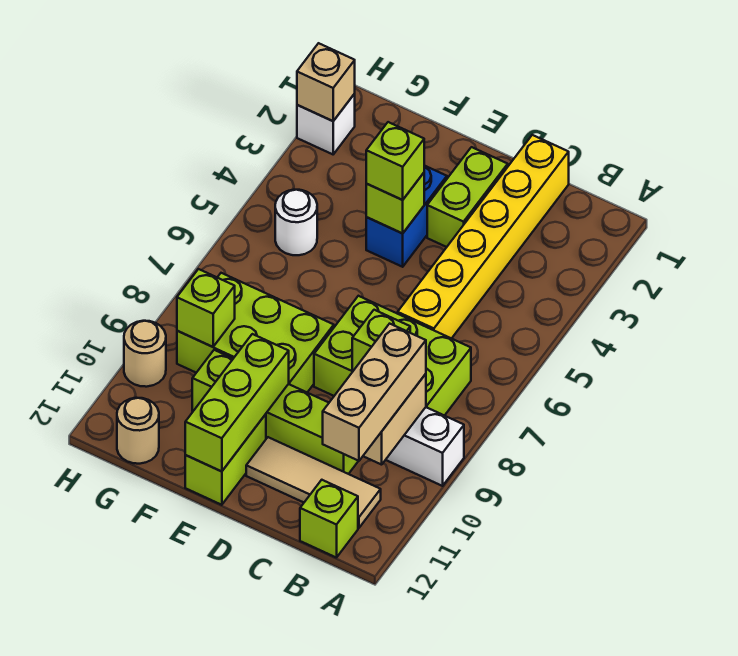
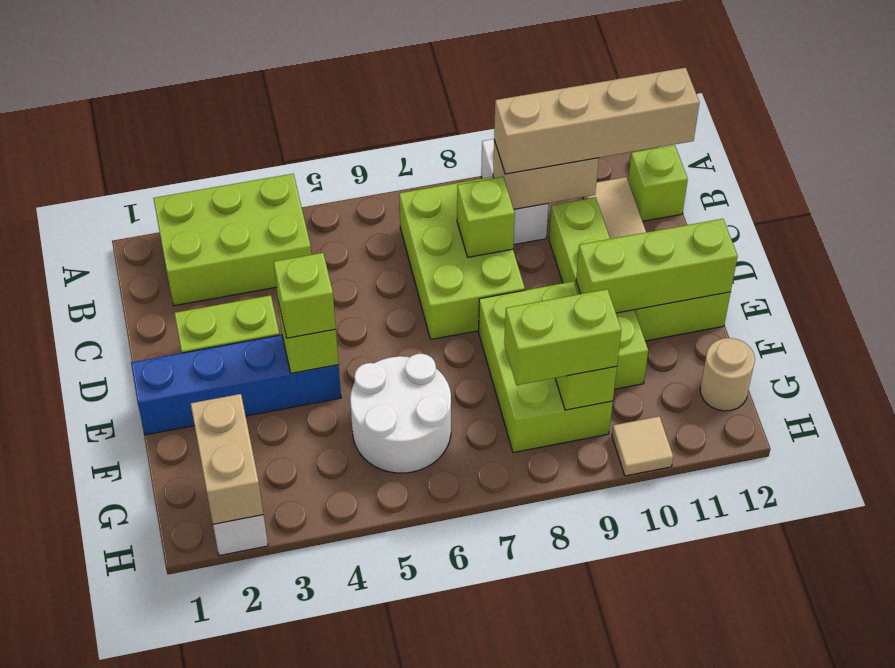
none -> lime 2x3 brick [153,174,311,306]
tan 1x3 brick [323,324,426,461] -> tan 1x4 brick [494,68,699,174]
yellow 1x6 brick [398,135,569,339] -> none
blue 1x2 brick [366,166,447,267] -> blue 1x4 brick [131,335,341,435]
white 1x1 round brick [275,190,317,255] -> white 2x2 round brick [350,354,451,473]
none -> lime 1x2 brick [504,289,621,385]
tan 1x1 brick [297,43,355,121] -> tan 1x2 brick [191,394,264,524]
tan 1x1 round brick [124,321,166,387] -> tan 1x1 tile [612,416,673,476]

